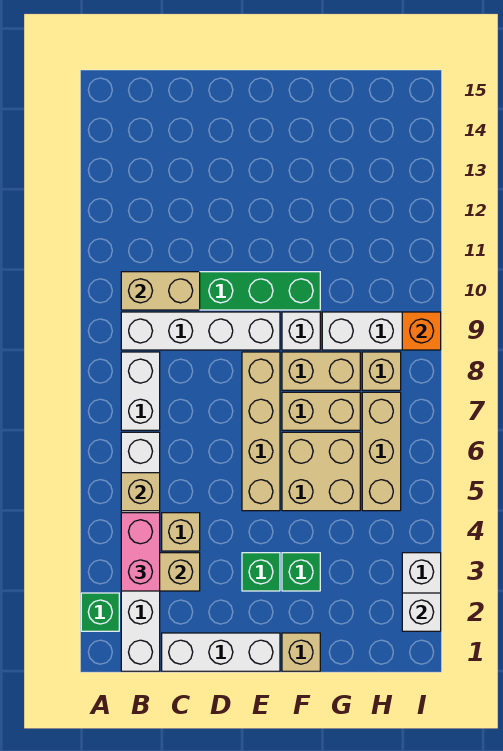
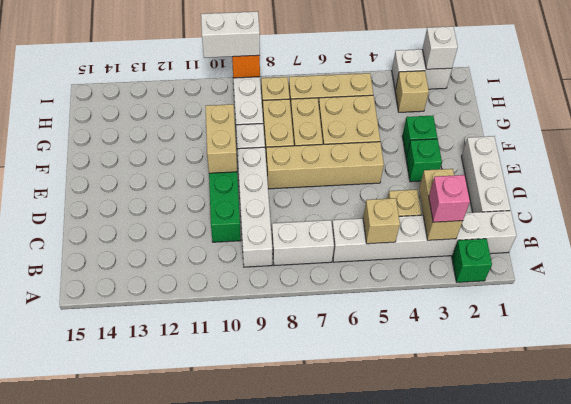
pink 1x2 brick [121,513,160,591] -> pink 1x1 brick [429,175,470,222]
tan 1x2 brick [121,272,200,310] -> tan 1x2 brick moved to [205,104,237,173]
tan 1x1 brick [282,633,320,671] -> tan 1x1 brick moved to [395,71,429,112]
none -> white 1x2 brick [201,11,260,58]

